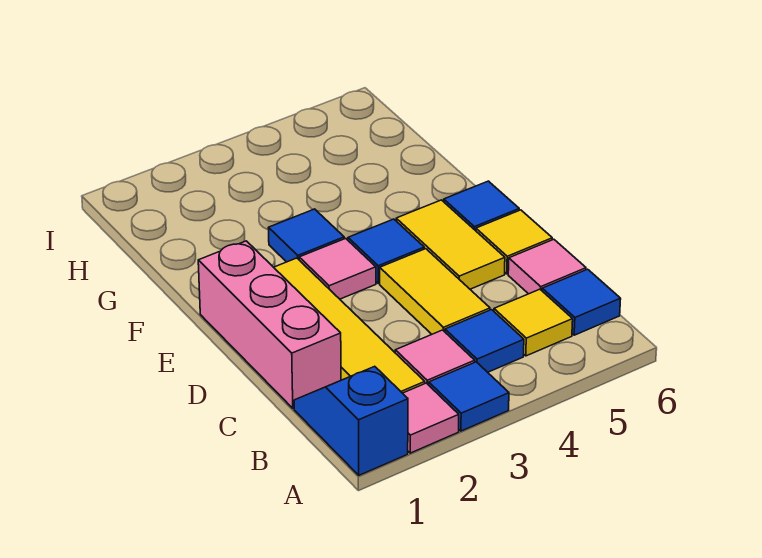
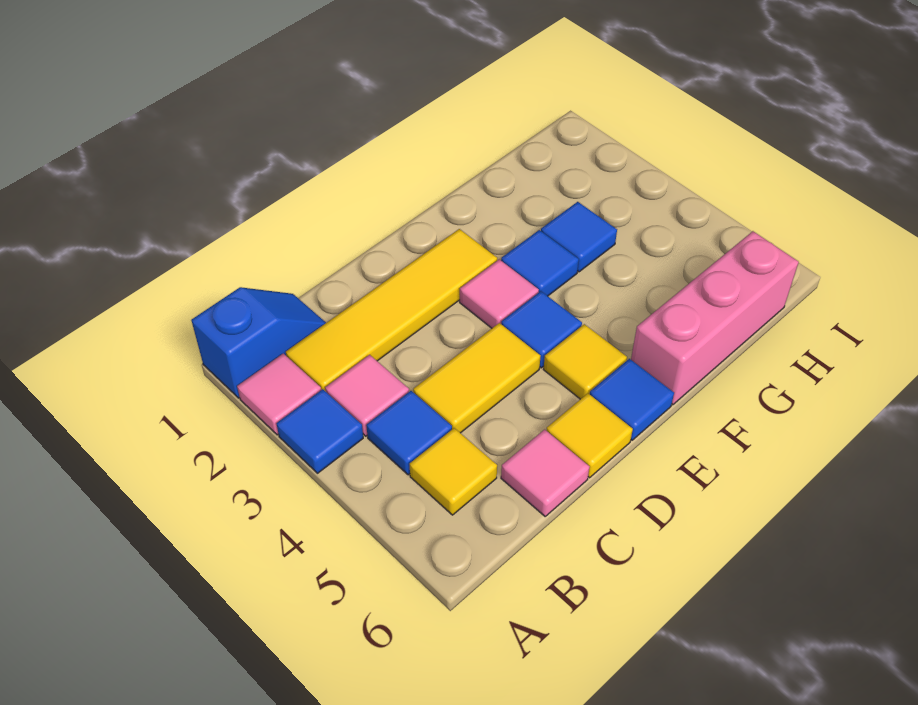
blue 1x1 tile [542,269,621,335] -> blue 1x1 tile moved to [541,202,617,272]
pink 1x3 brick [198,241,341,408] -> pink 1x3 brick moved to [631,231,799,405]
yellow 1x2 tile [396,200,505,289] -> yellow 1x1 tile [544,324,627,399]

